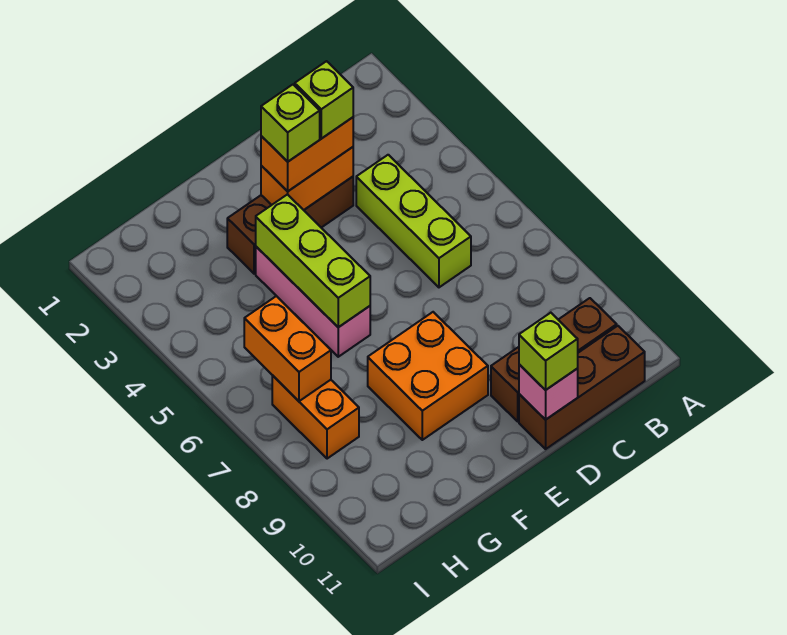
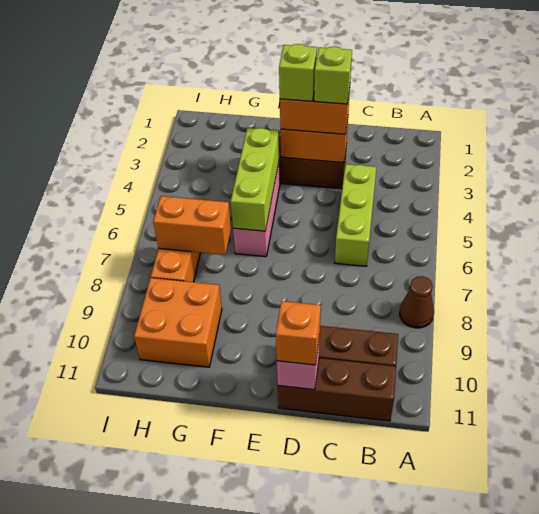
none -> brown 1x1 cone [400,276,434,328]
lime 1x1 brick [519,313,578,390] -> orange 1x1 brick [276,301,321,365]
orange 2x2 brick [368,312,488,440] -> orange 2x2 brick moved to [134,278,222,367]
orange 1x2 brick [244,296,331,401] -> orange 1x2 brick turned to [153,196,231,255]

